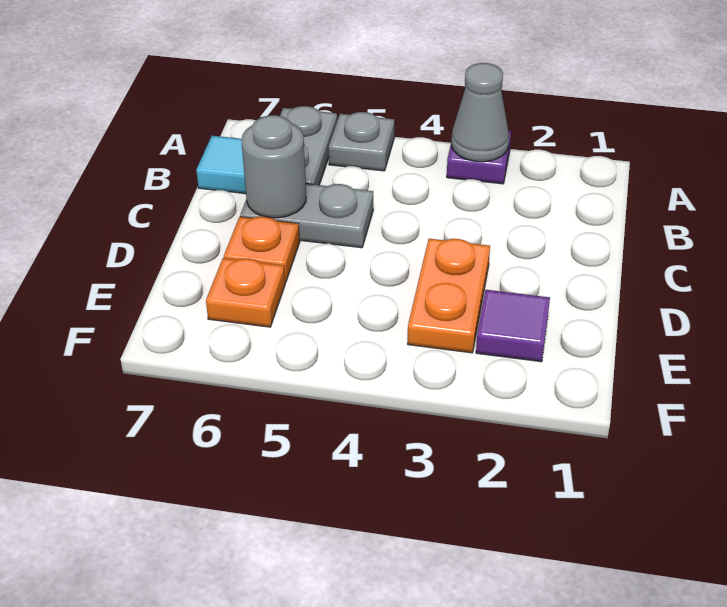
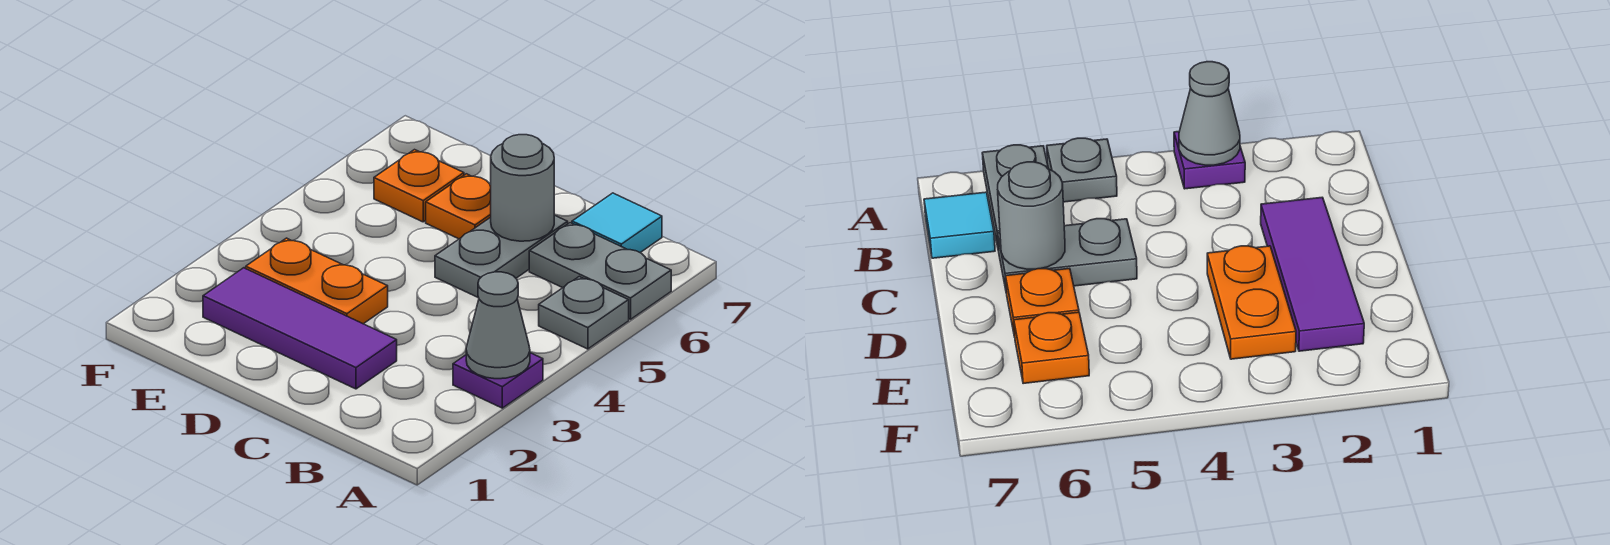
purple 1x1 tile [476,290,550,362] -> purple 1x3 tile [203,268,397,389]

